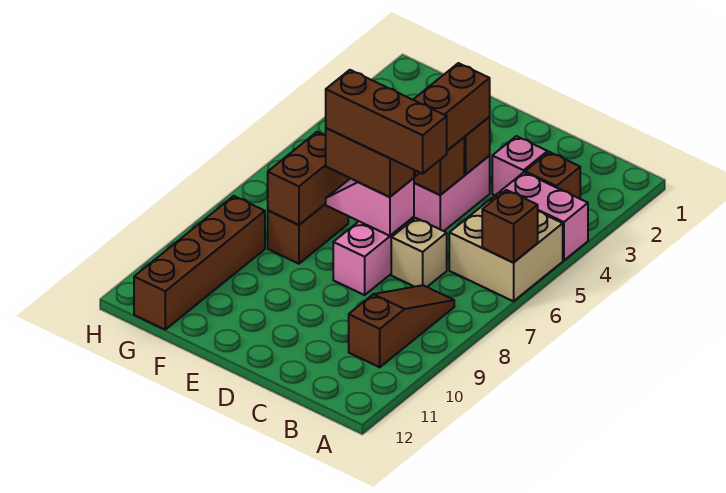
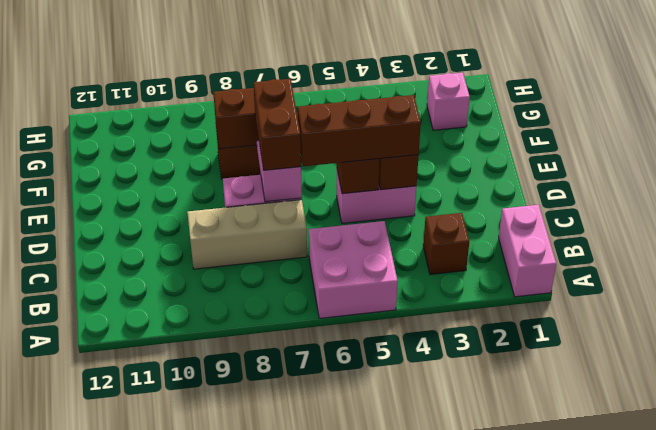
pink 1x2 brick [500,172,588,260] -> pink 1x2 brick moved to [499,205,556,297]
tan 2x2 brick [449,193,563,301] -> pink 2x2 brick [309,221,398,318]
brown 1x1 brick [482,190,538,262] -> none
brown 1x3 slope [349,285,454,367] -> none
pink 1x1 brick [492,136,548,195] -> pink 1x1 brick moved to [427,73,470,130]
tan 1x1 brick [391,218,447,287] -> tan 1x3 brick [187,200,307,269]
brown 1x3 brick [326,70,447,174] -> none
brown 1x4 brick [134,196,265,330] -> none

